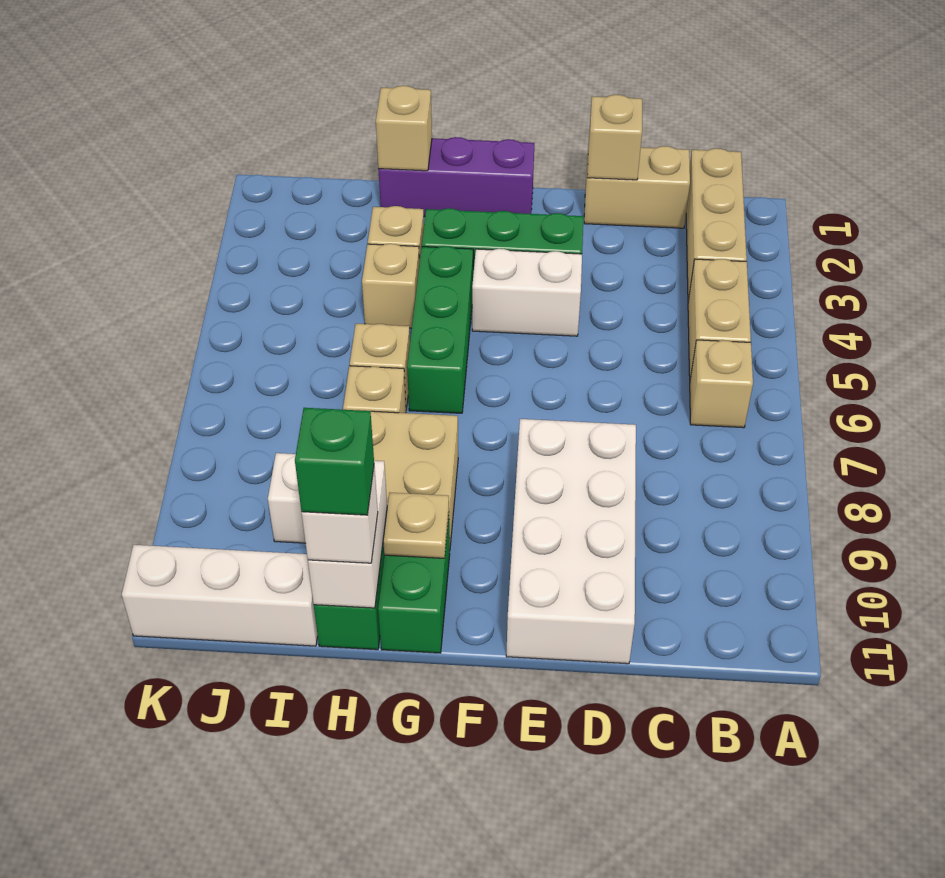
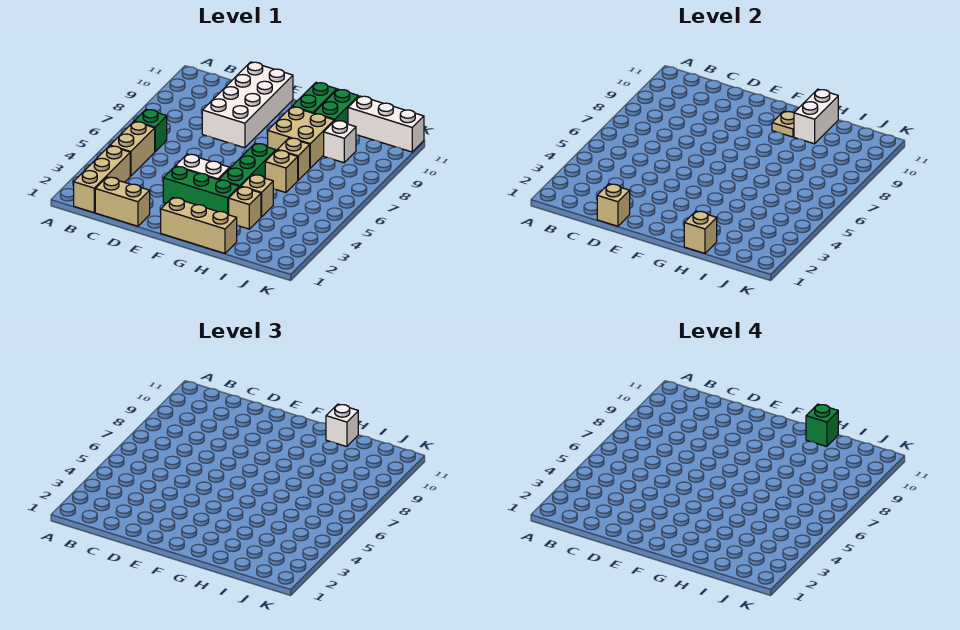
tan 1x1 brick [690,340,753,428] -> green 1x1 brick [134,109,167,152]
purple 1x3 brick [378,137,534,217] -> tan 1x3 brick [161,197,237,254]

